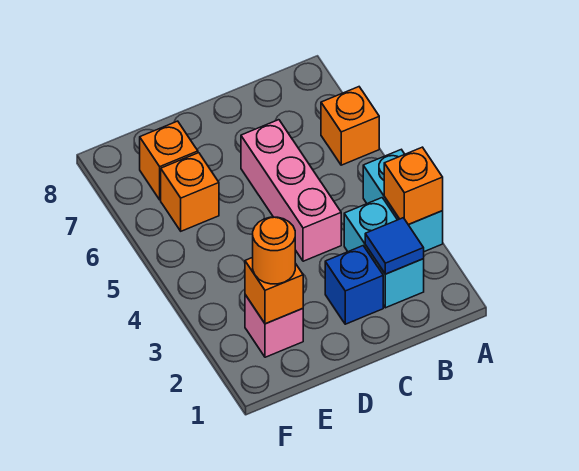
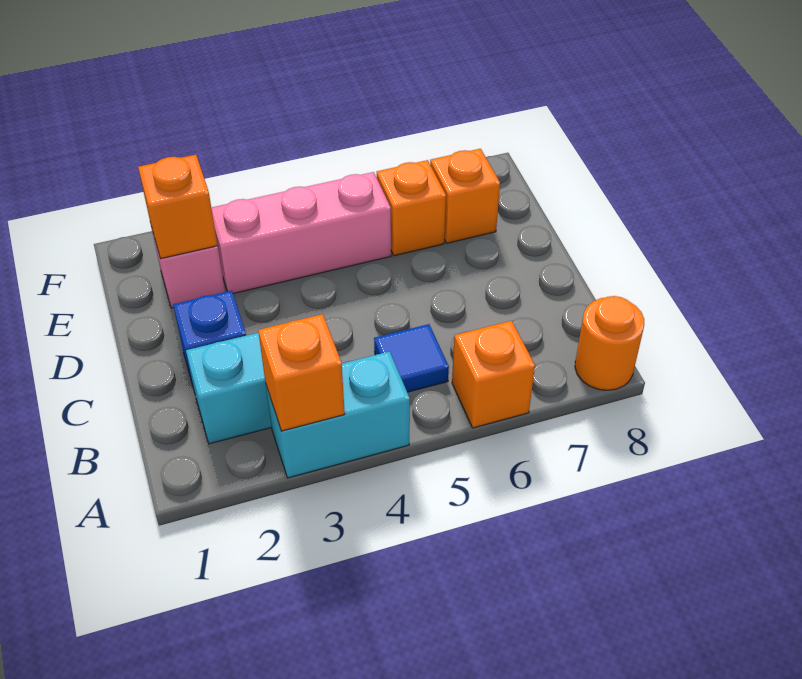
blue 1x1 tile [365,218,424,274] -> blue 1x1 tile moved to [374,324,449,392]
pink 1x3 brick [241,120,341,261] -> pink 1x3 brick moved to [211,172,391,294]
orange 1x1 round brick [253,217,295,284] -> orange 1x1 round brick moved to [575,296,644,390]

